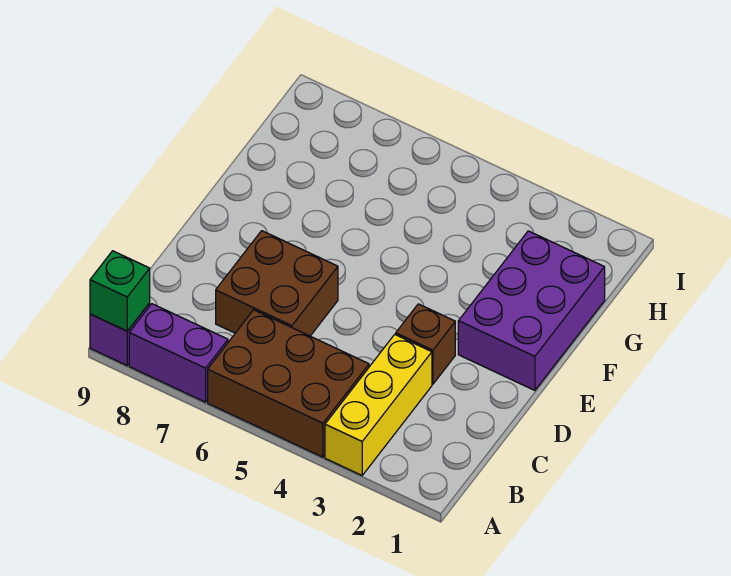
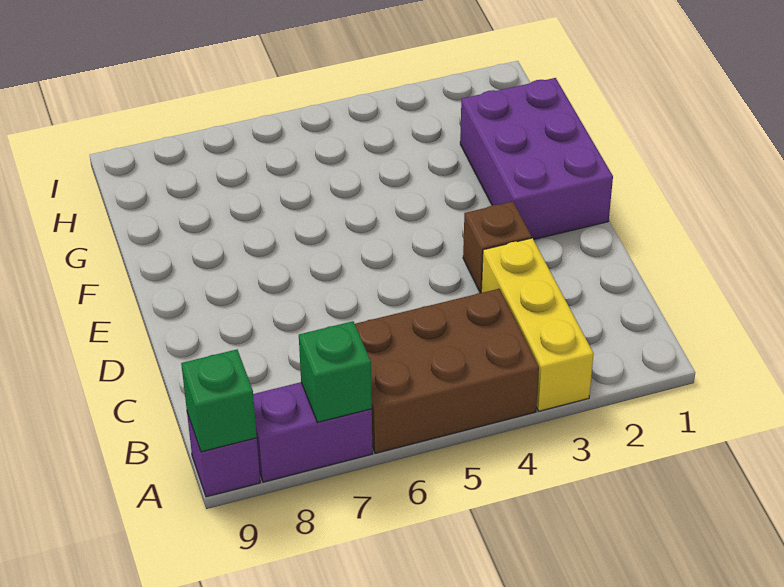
none -> green 1x1 brick [299,321,372,422]
brown 2x2 brick [216,231,338,336] -> none

